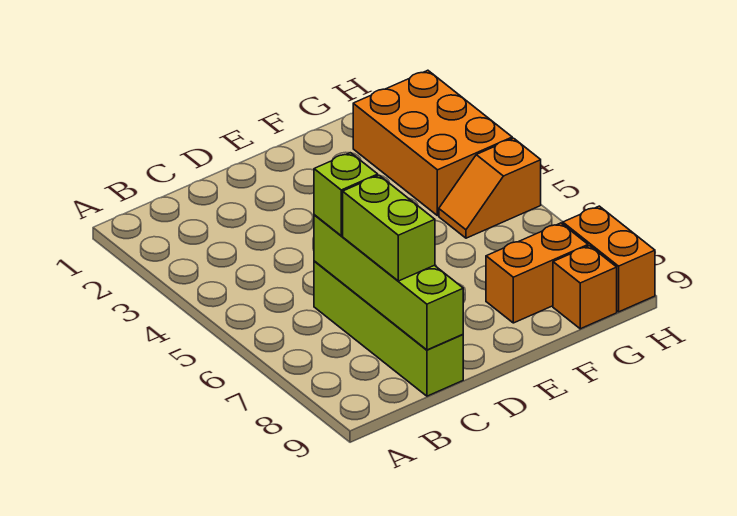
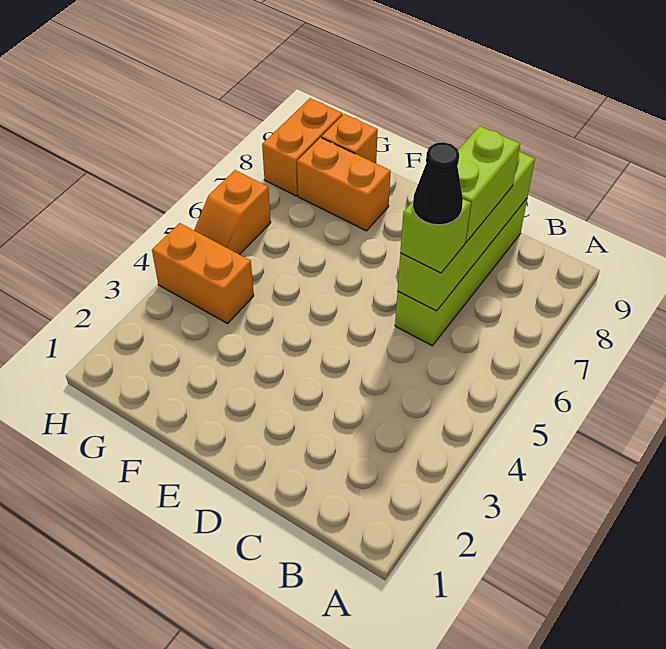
none -> black 1x1 cone [413,142,463,225]
orange 2x3 brick [353,70,512,216] -> orange 1x2 brick [152,223,254,324]
orange 1x2 slope [439,138,541,238] -> orange 1x2 slope turned to [194,170,271,255]

